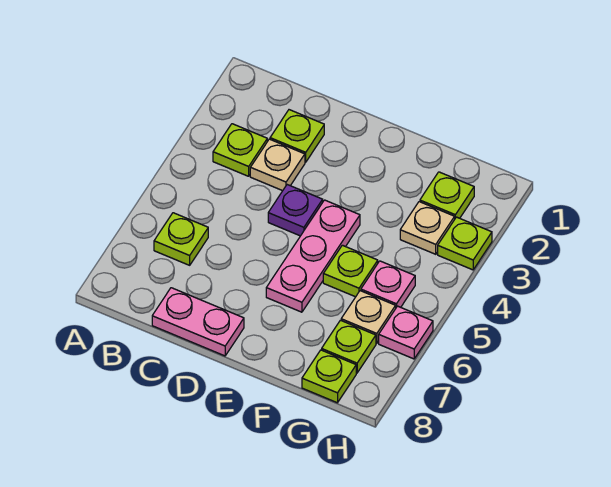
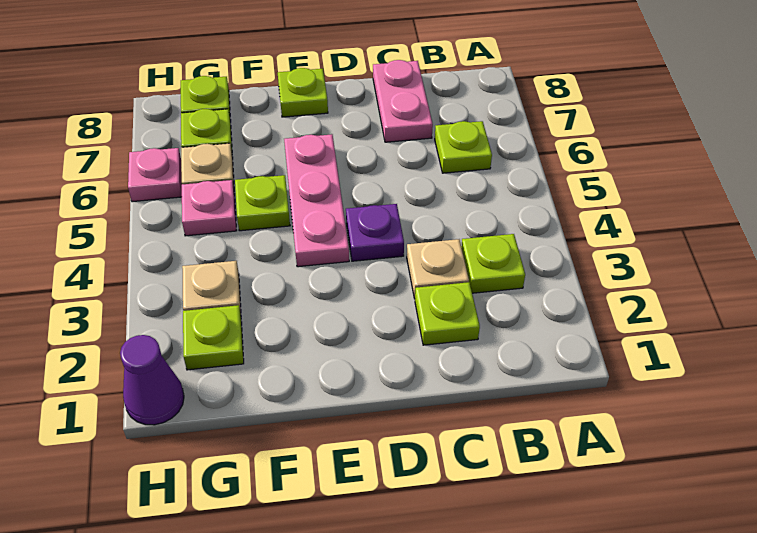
pink 1x2 plate [152,288,244,356] -> pink 1x2 plate turned to [373,60,433,142]
none -> purple 1x1 cone [120,335,184,425]
lime 1x1 plate [438,217,492,270] -> lime 1x1 plate moved to [278,68,328,117]

